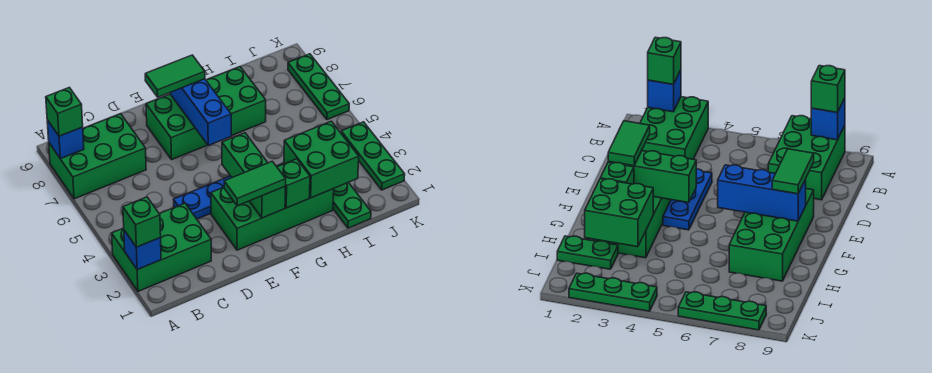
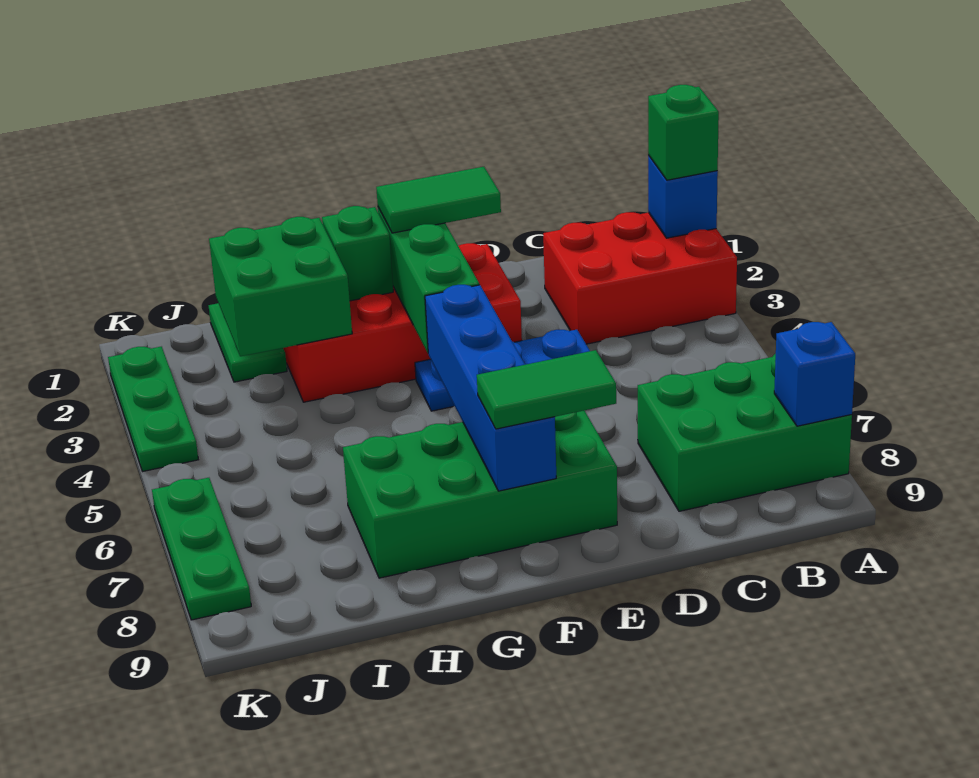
green 2x3 brick [112,203,211,291] -> red 2x3 brick [543,212,737,344]
green 1x1 brick [46,87,83,136] -> none
green 2x4 brick [211,163,334,250] -> red 2x4 brick [283,243,522,402]
blue 1x3 brick [170,79,231,145] -> blue 1x4 brick [425,285,556,491]

